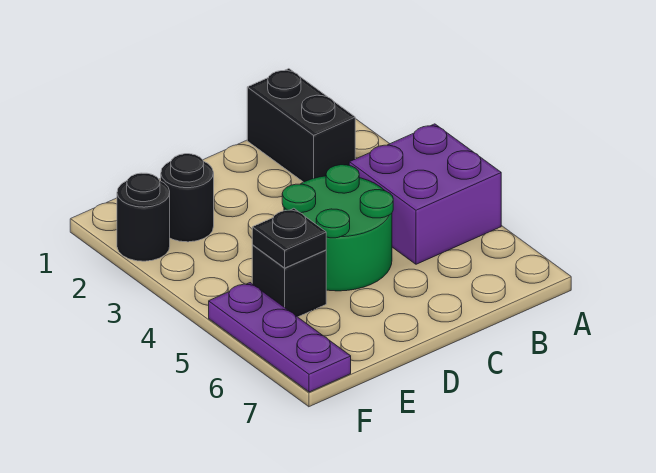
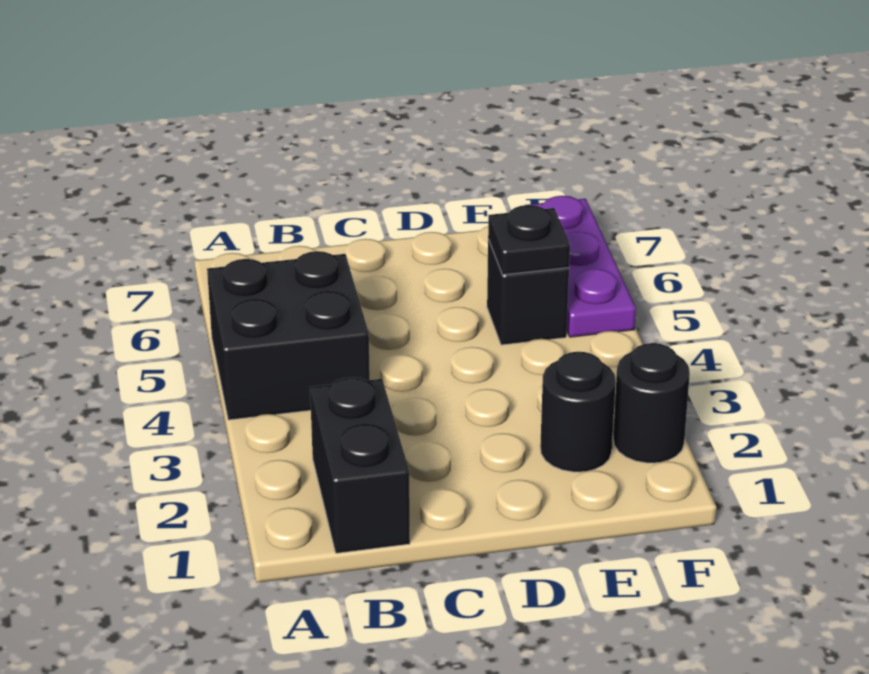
purple 2x2 brick [349,124,501,264] -> black 2x2 brick [207,251,370,420]
green 2x2 round brick [282,165,393,291] -> none

